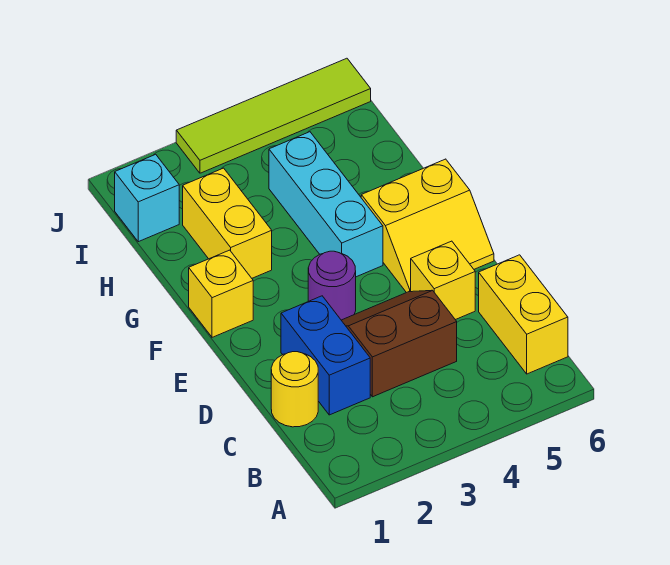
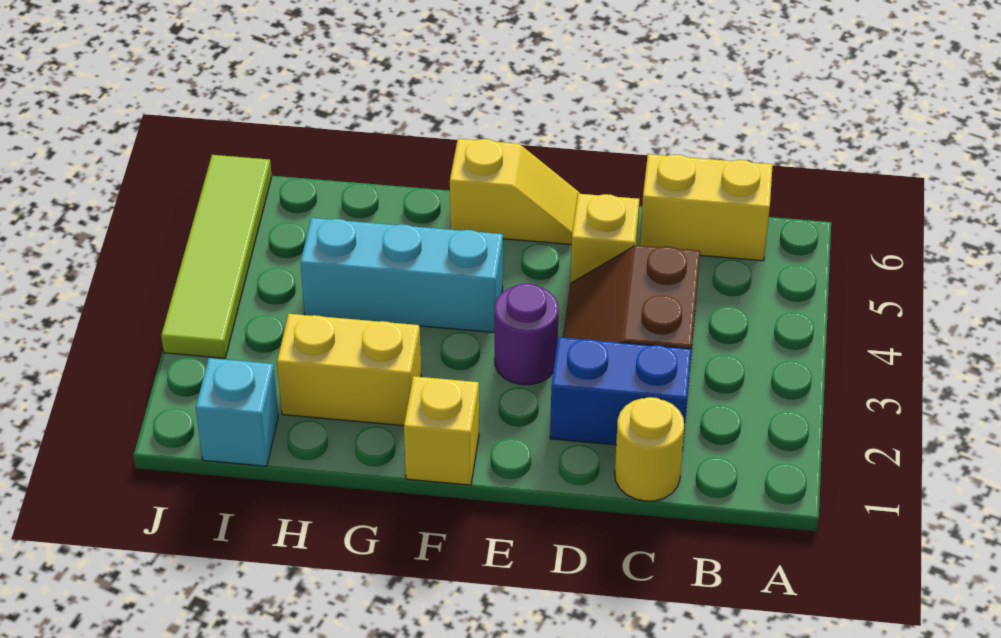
yellow 2x2 slope [361,159,494,293] -> yellow 1x2 slope [450,139,580,245]

